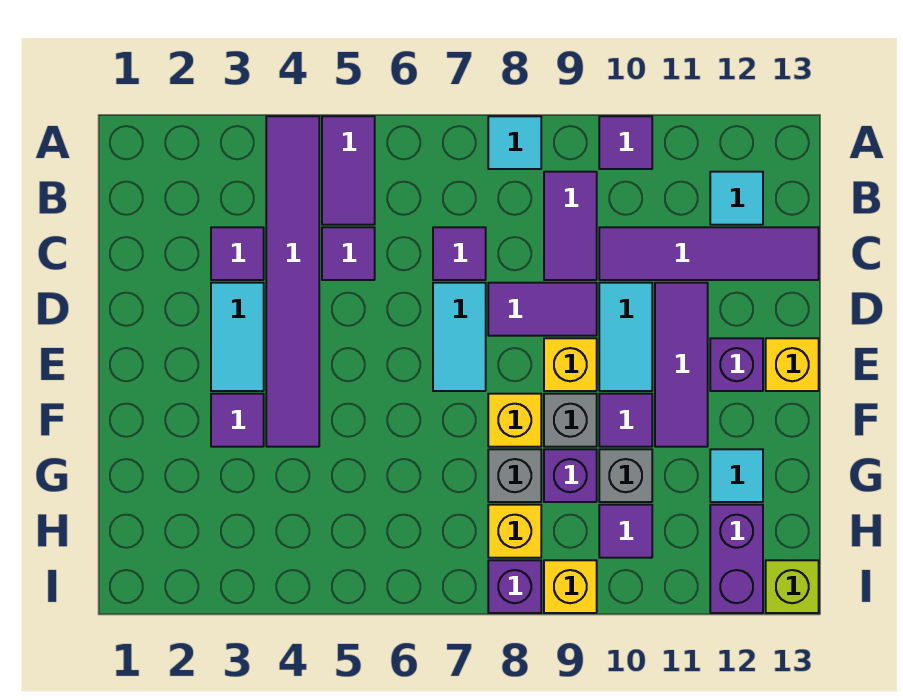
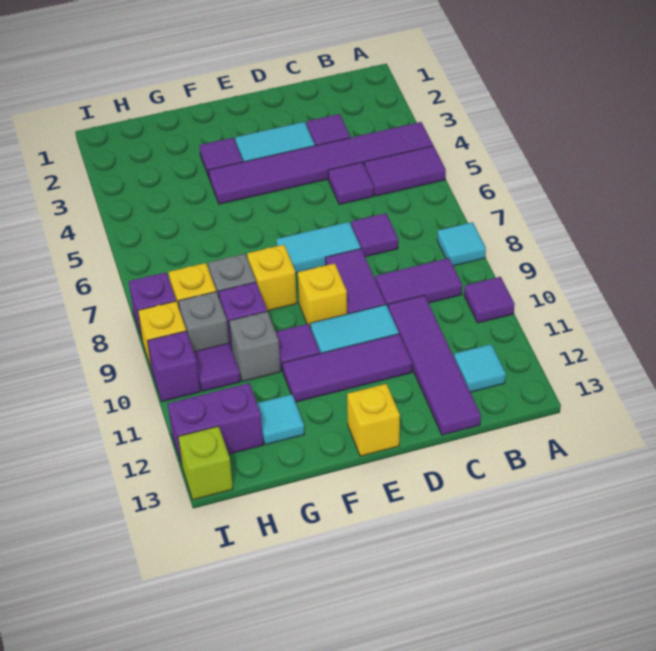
purple 1x1 brick [710,338,763,391] -> purple 1x1 brick moved to [147,331,200,402]
grey 1x1 brick [544,394,597,447] -> grey 1x1 brick moved to [178,292,229,351]

